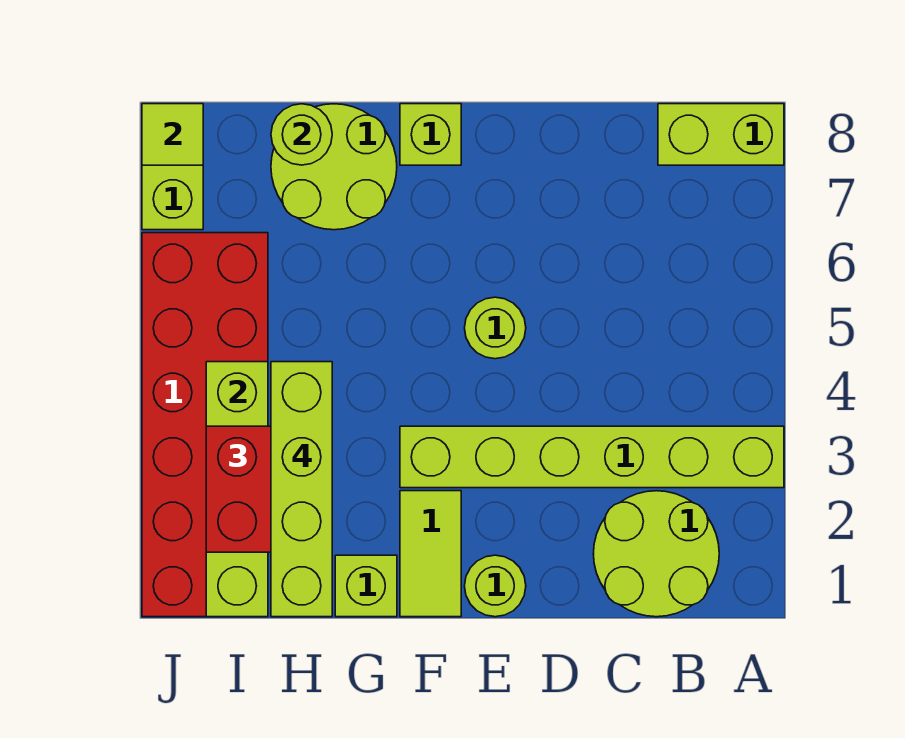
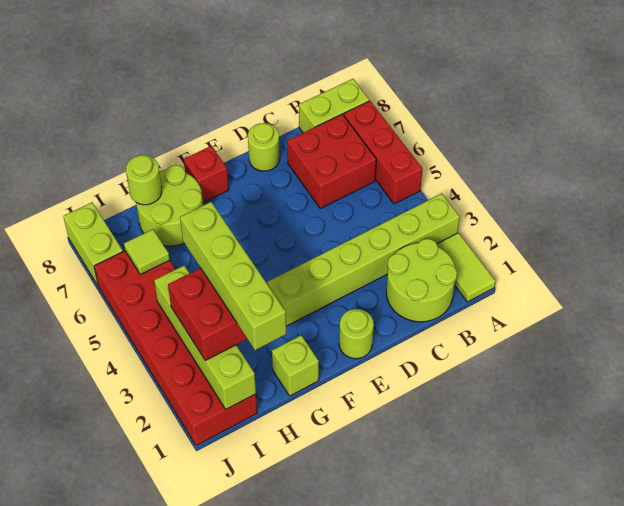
none -> red 1x3 brick [344,101,423,204]
none -> red 2x2 brick [287,114,376,208]
lime 1x1 round brick [465,297,526,359] -> lime 1x1 round brick moved to [248,123,280,171]
lime 1x2 tile [400,491,461,617] -> lime 1x2 tile moved to [437,233,496,302]
lime 1x1 brick [400,104,461,165] -> red 1x1 brick [184,146,229,203]
lime 1x1 tile [142,104,203,165] -> lime 1x1 tile moved to [124,229,170,274]

